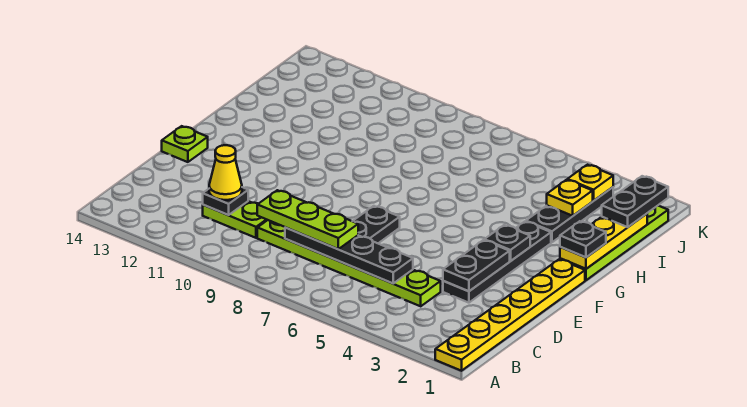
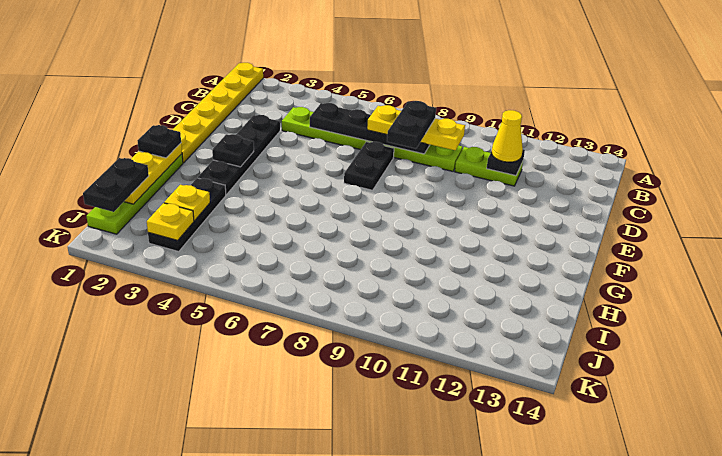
lime 1x3 plate [257,190,358,249] -> yellow 1x3 plate [367,105,465,150]
black 1x2 plate [443,240,510,291] -> black 1x2 plate moved to [387,101,436,149]
lime 1x1 plate [162,126,208,162] -> none

